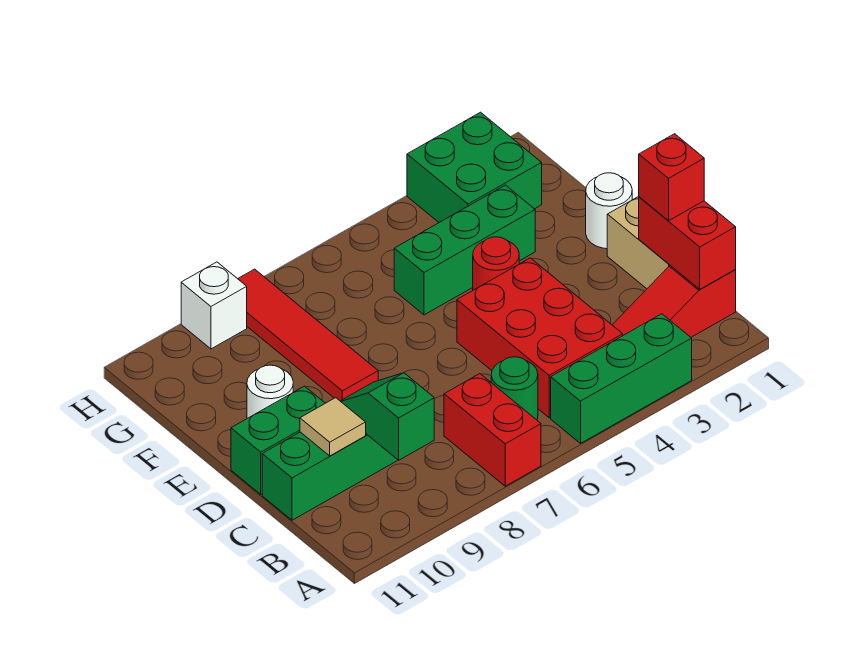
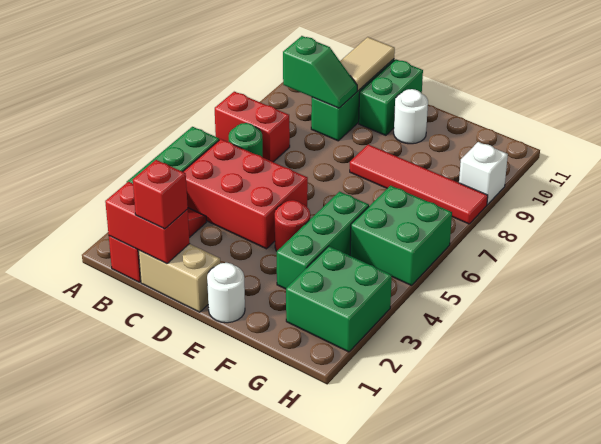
tan 1x1 tile [300,398,366,456] -> tan 1x2 tile [340,37,395,91]
none -> green 2x2 brick [350,186,452,285]

